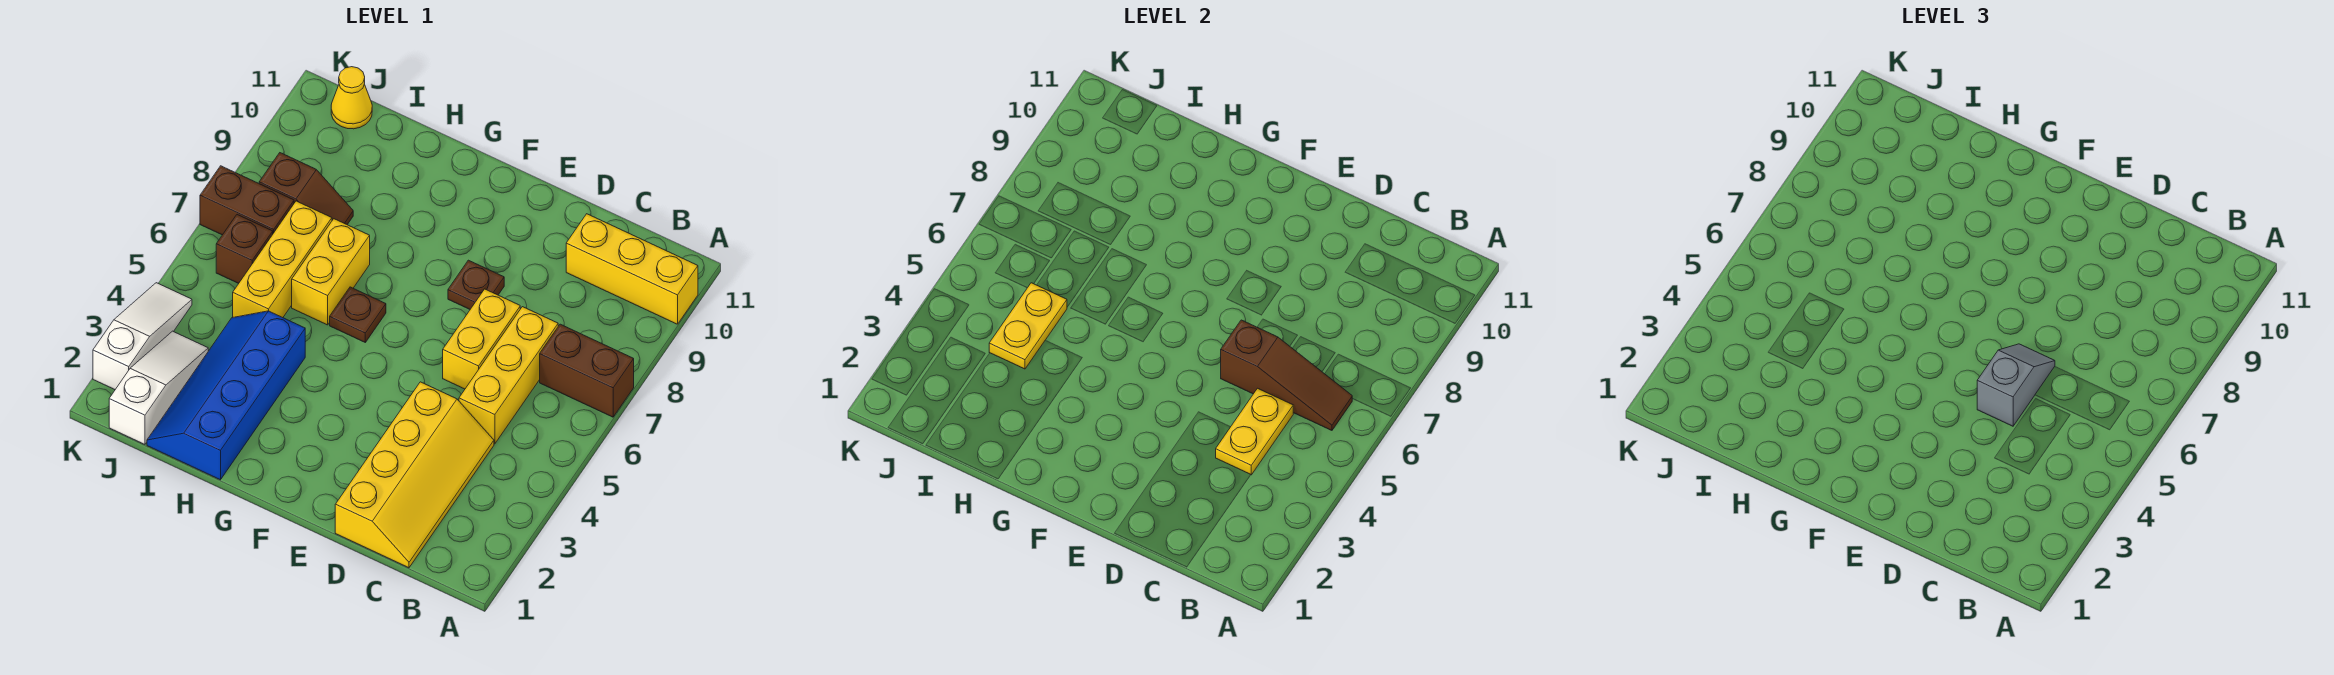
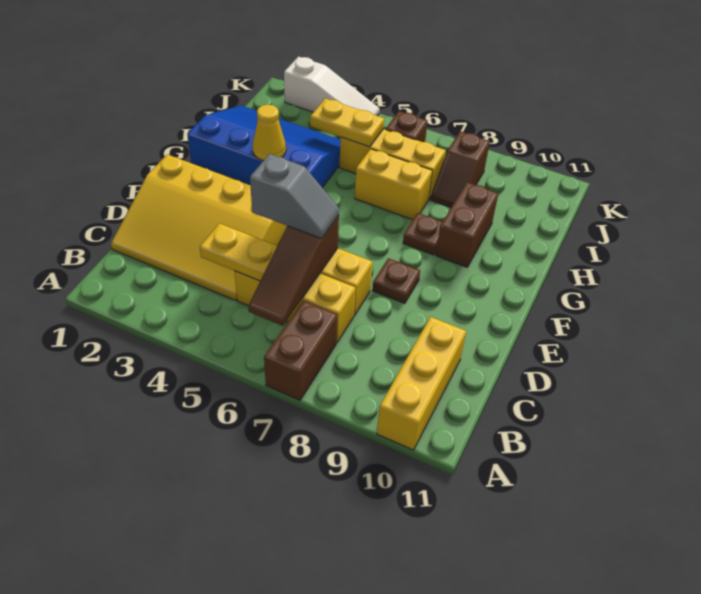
yellow 2x4 slope [335,382,494,568] -> yellow 3x4 slope [111,154,287,300]
brown 1x1 plate [330,287,386,342] -> brown 1x1 plate moved to [403,213,442,255]
blue 2x4 slope [147,311,305,480] -> blue 3x4 slope [187,105,340,188]
white 1x3 slope [109,331,208,444] -> none
brown 1x2 brick [200,166,294,235] -> brown 1x2 brick moved to [436,182,498,267]
yellow 1x1 cone [331,67,372,129] -> yellow 1x1 cone moved to [253,104,286,161]

